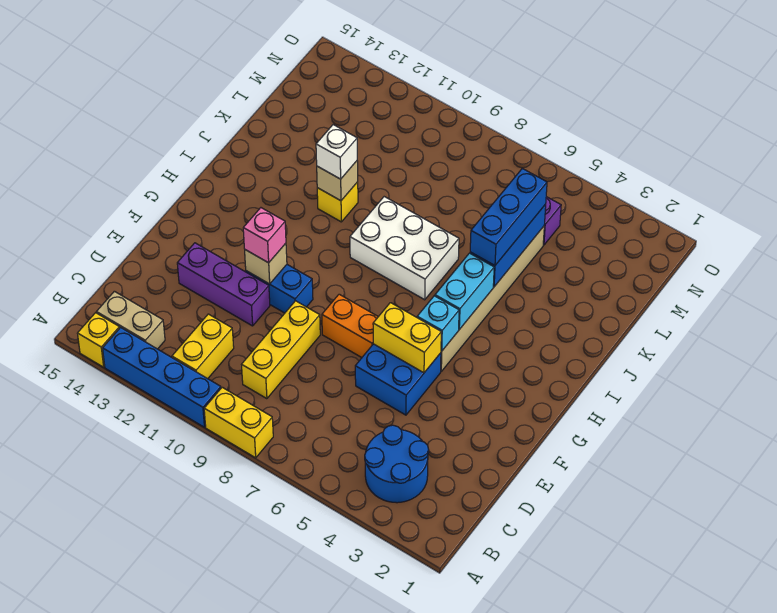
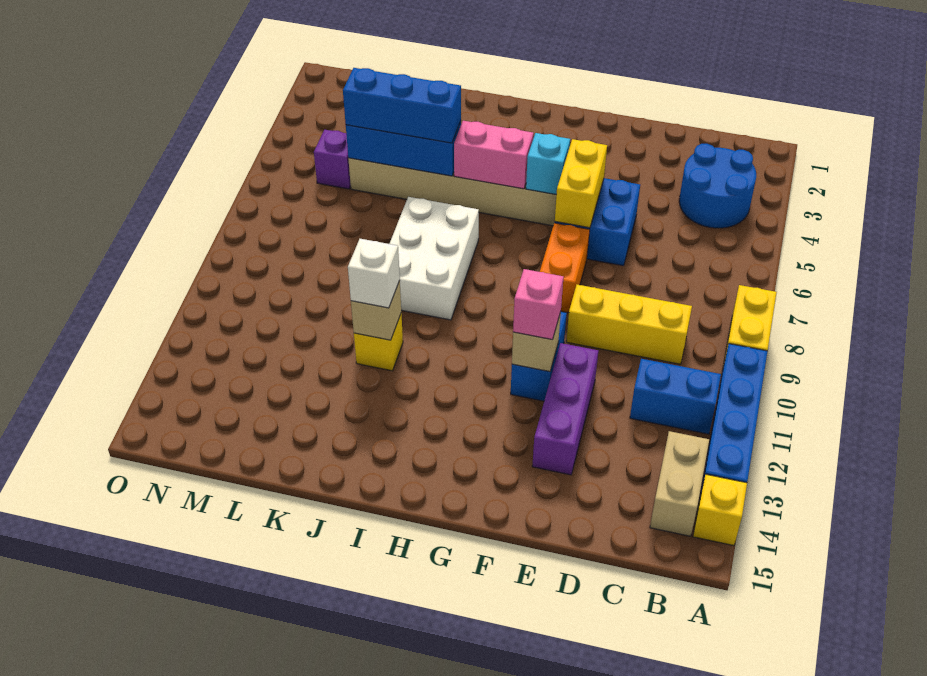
yellow 1x2 brick [172,314,234,379] -> blue 1x2 brick [630,359,721,434]
cyan 1x2 brick [435,253,494,329] -> pink 1x2 brick [454,121,533,189]

